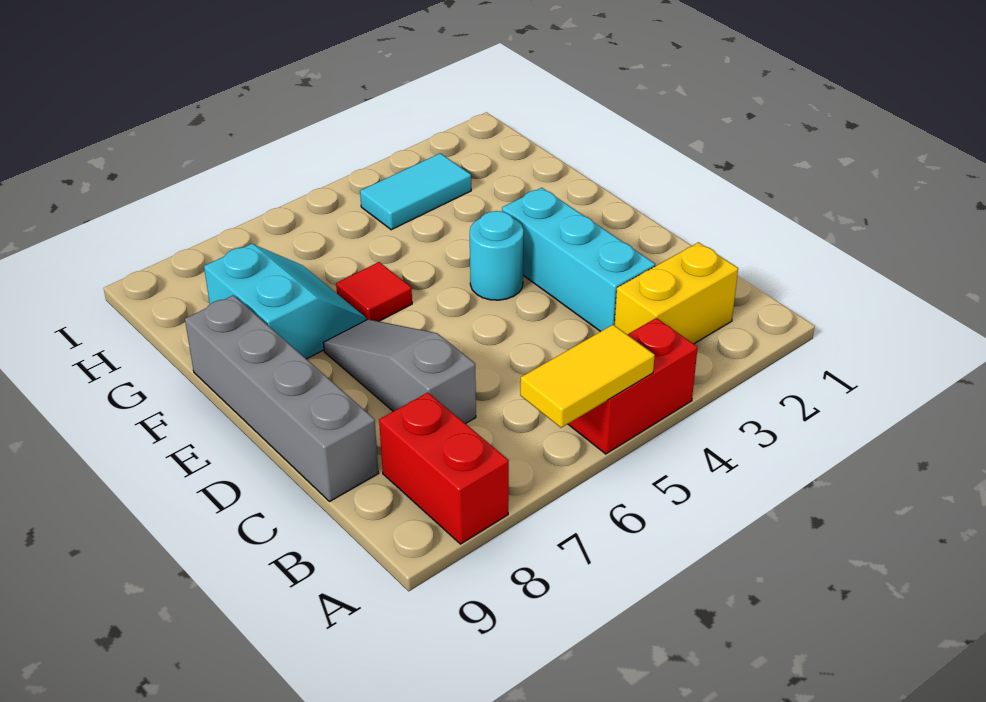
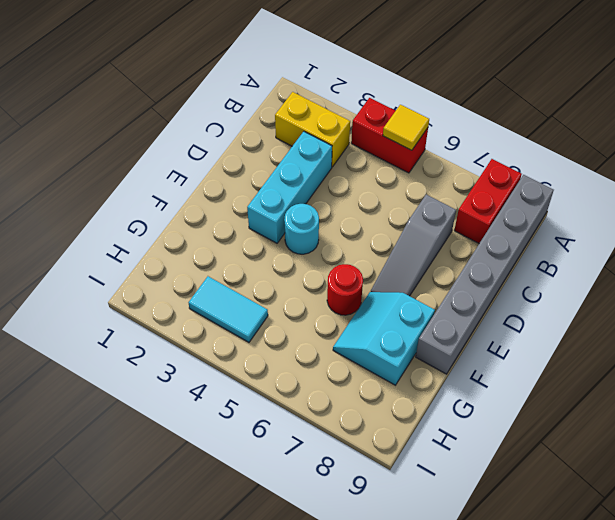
yellow 1x2 tile [520,325,655,428] -> yellow 1x1 tile [383,105,429,150]
grey 1x4 brick [185,295,379,501] -> grey 1x6 brick [416,175,554,374]
red 1x1 tile [336,262,412,321] -> red 1x1 round brick [327,264,363,315]

